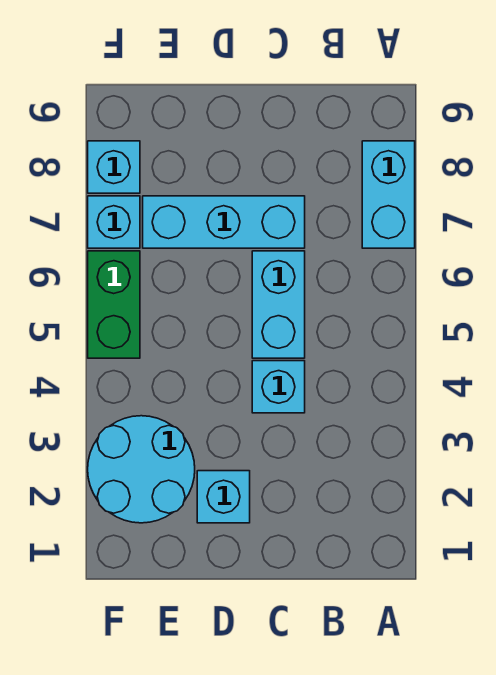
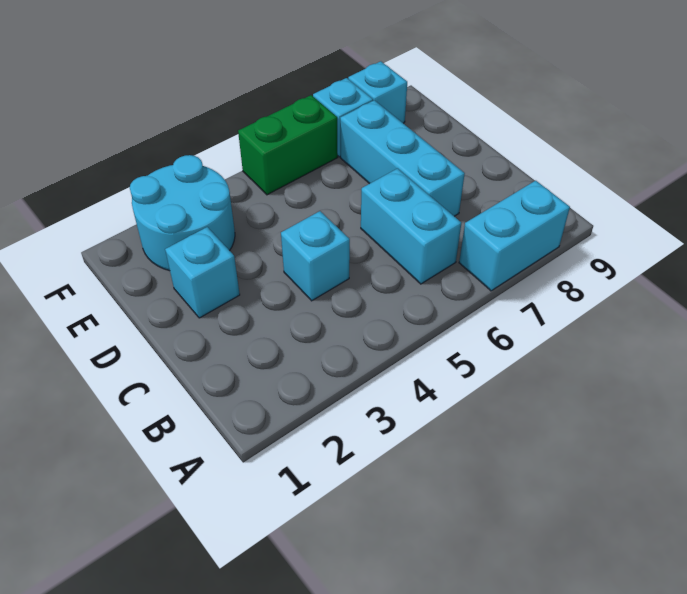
cyan 1x2 brick [252,251,305,358] -> cyan 1x2 brick turned to [361,168,461,284]

